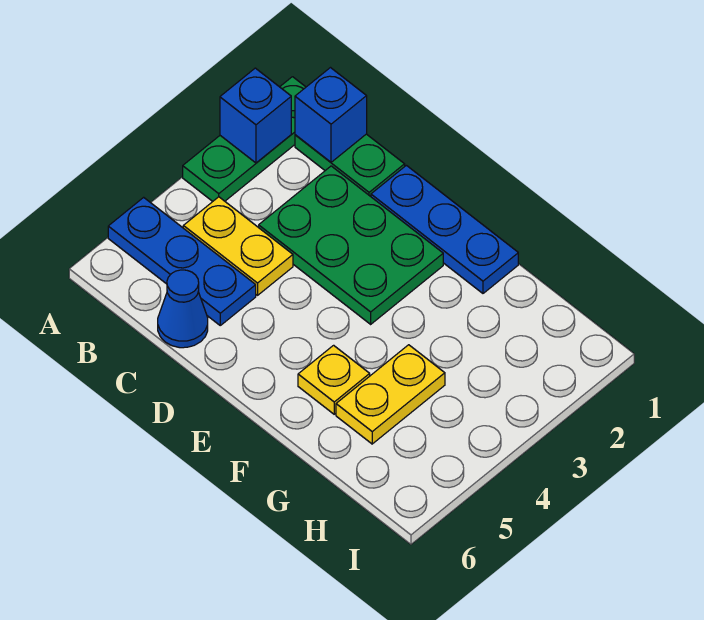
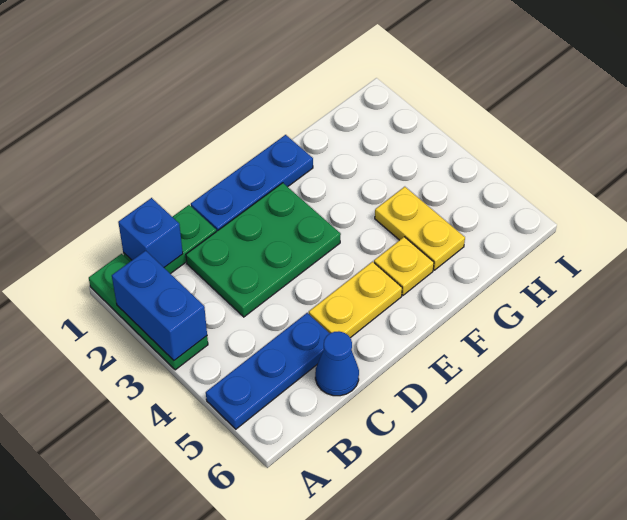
blue 1x1 brick [220,68,291,163] -> blue 1x2 brick [112,251,207,360]
yellow 1x2 plate [183,197,293,295] -> yellow 1x2 plate moved to [309,262,402,338]

